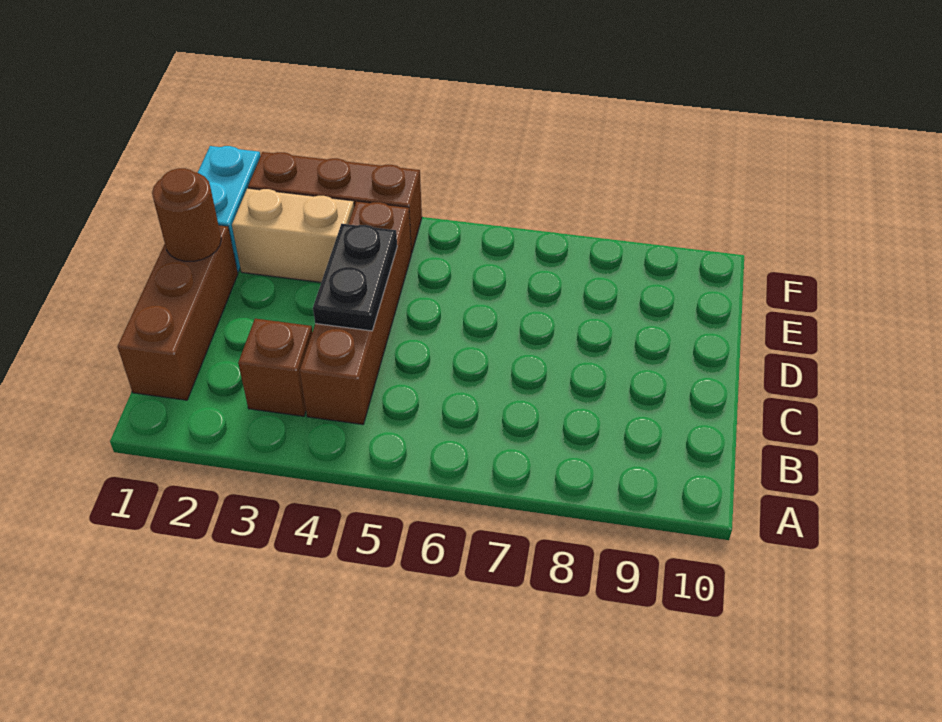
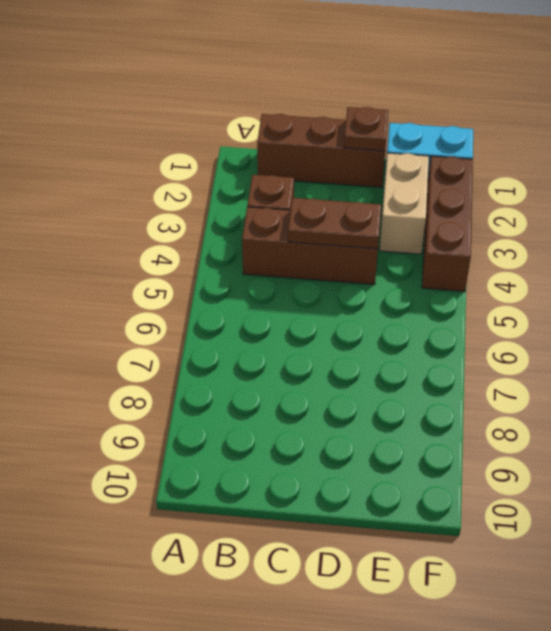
brown 1x4 brick [300,201,411,424] -> brown 1x3 brick [242,207,378,284]
black 1x2 plate [313,224,397,331] -> brown 1x2 plate [288,198,381,249]
brown 1x1 round brick [152,168,221,261] -> brown 1x1 plate [344,107,388,151]

